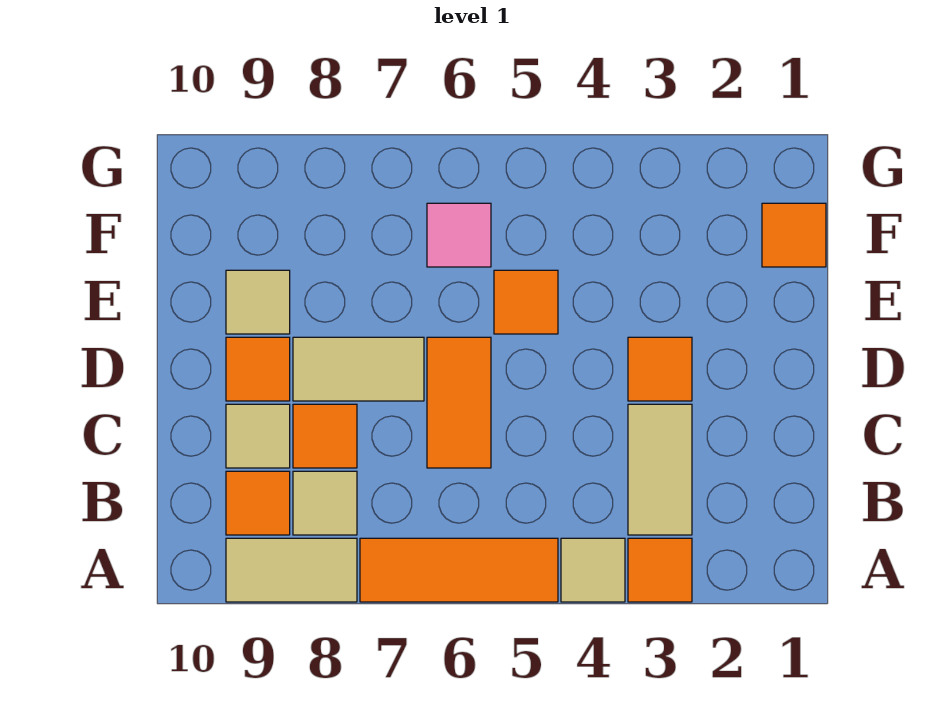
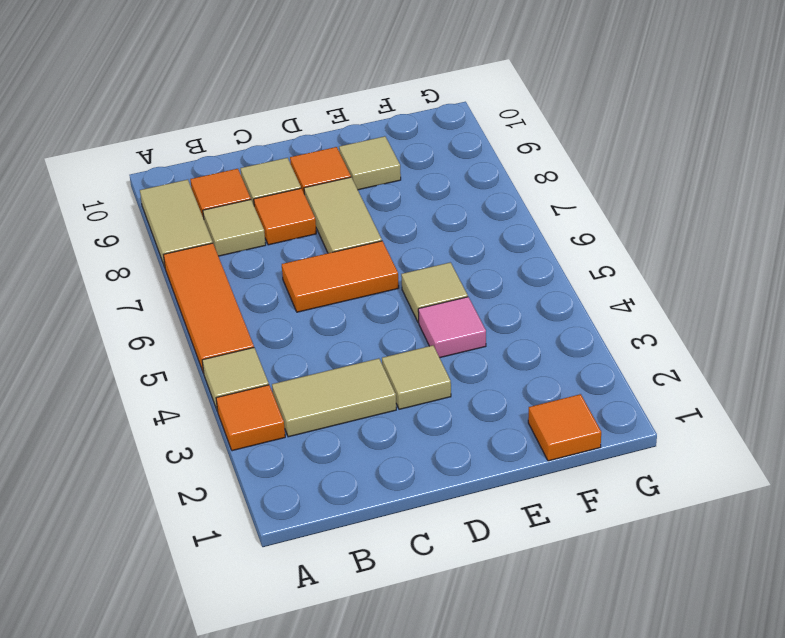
orange 1x1 tile [628,337,692,401] -> tan 1x1 tile [382,345,451,409]
orange 1x1 tile [494,270,558,334] -> tan 1x1 tile [401,262,468,323]
pink 1x1 tile [427,203,491,267] -> pink 1x1 tile moved to [418,297,486,358]

